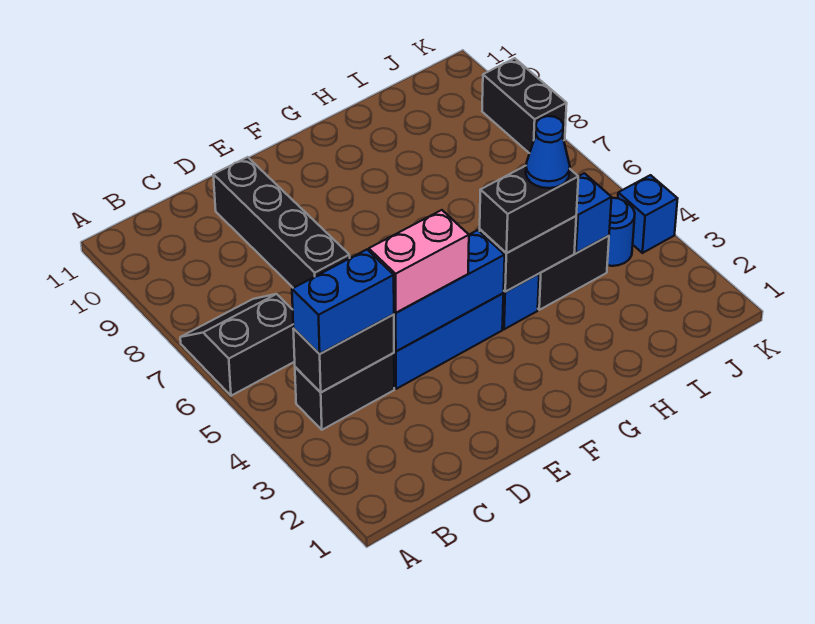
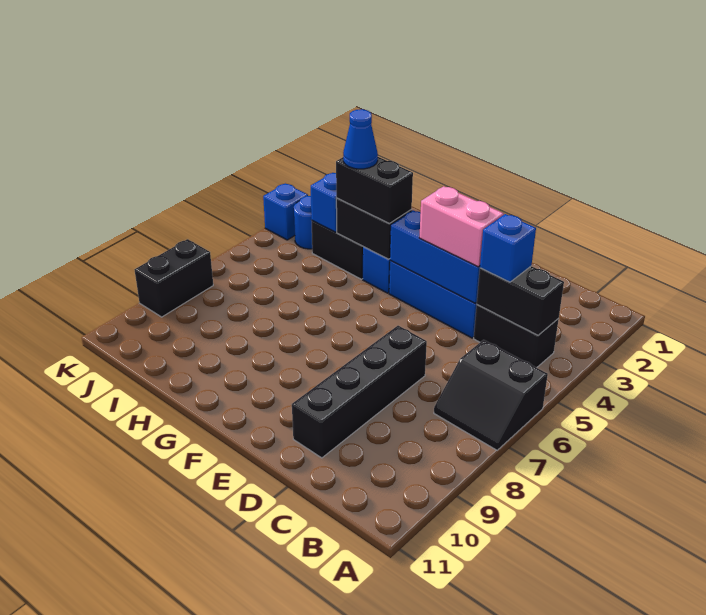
blue 1x2 brick [292,250,394,354] -> blue 1x1 brick [480,214,536,282]

